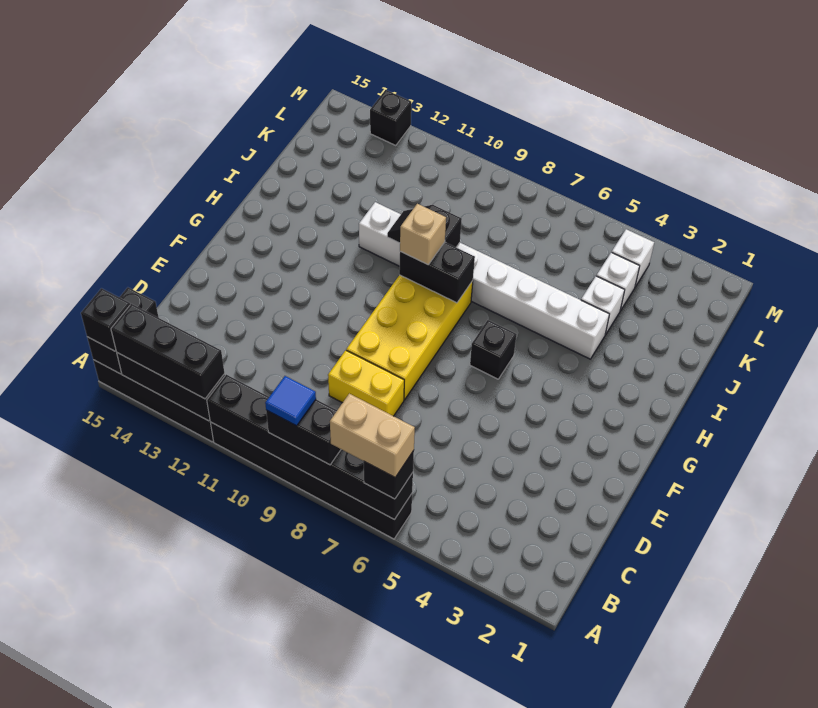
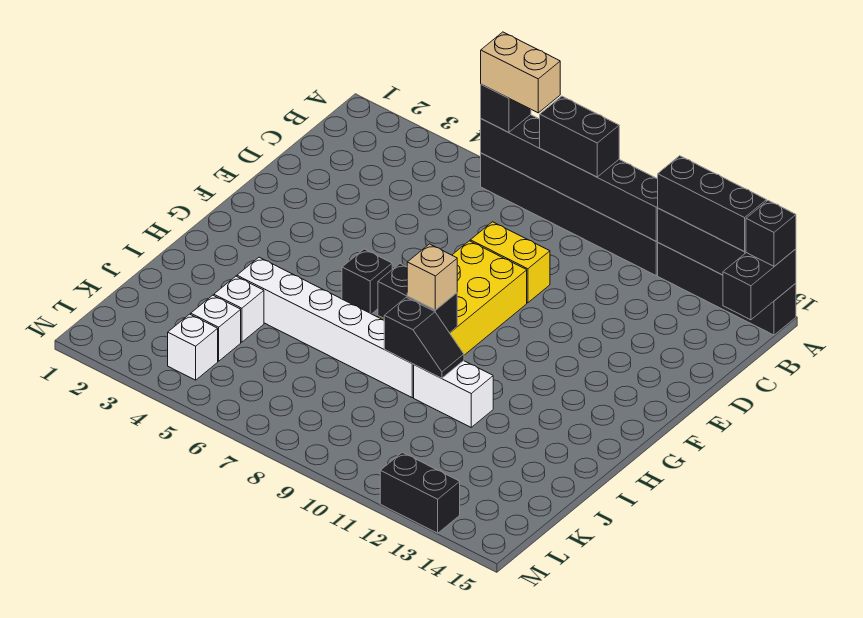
blue 1x1 tile [265,376,316,426] -> none
black 1x1 brick [370,90,411,145] -> black 1x2 brick [380,452,460,533]

